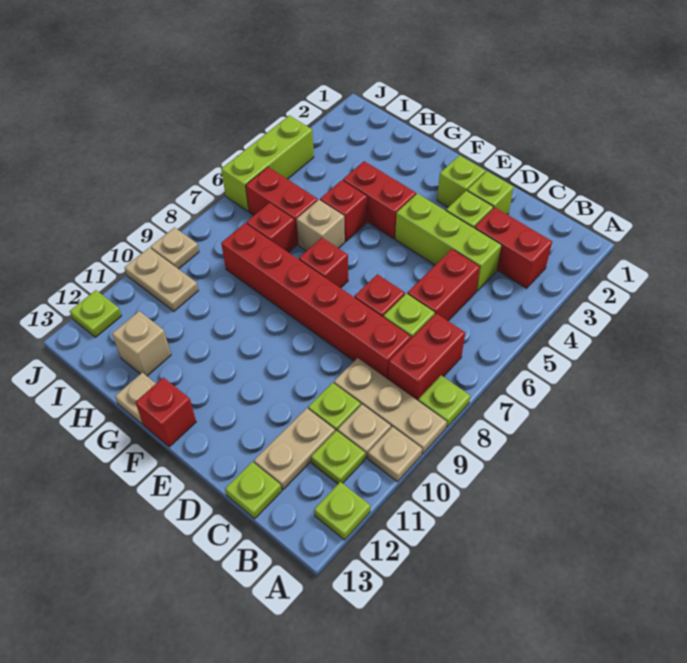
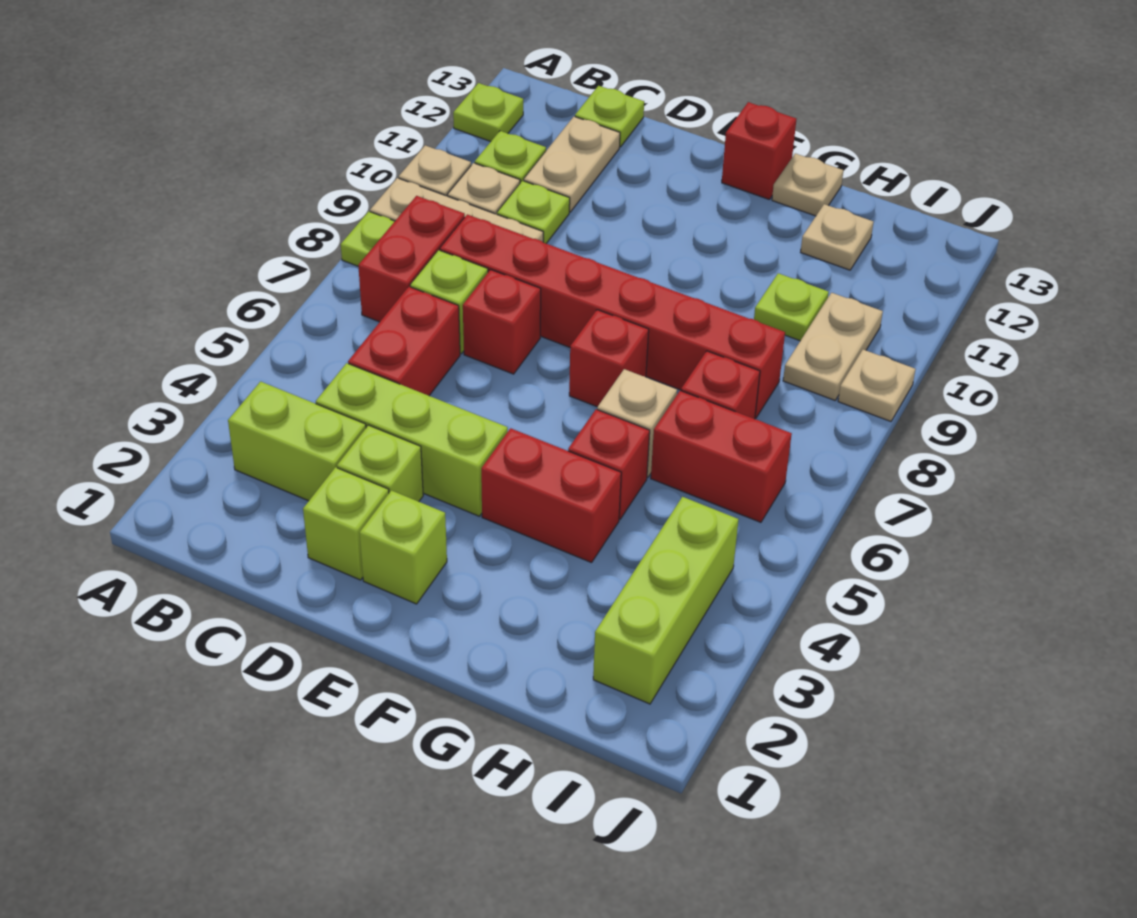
red 1x2 brick [475,208,552,288] -> lime 1x2 brick [228,381,366,501]
tan 1x1 brick [112,311,171,376] -> tan 1x1 plate [801,204,873,270]
tan 1x2 plate [125,248,198,311] -> tan 1x2 plate turned to [783,293,883,400]
lime 1x3 brick [221,115,314,211] -> lime 1x3 brick moved to [593,497,739,704]
lime 1x1 plate [70,290,121,337] -> lime 1x1 plate moved to [754,273,829,341]

